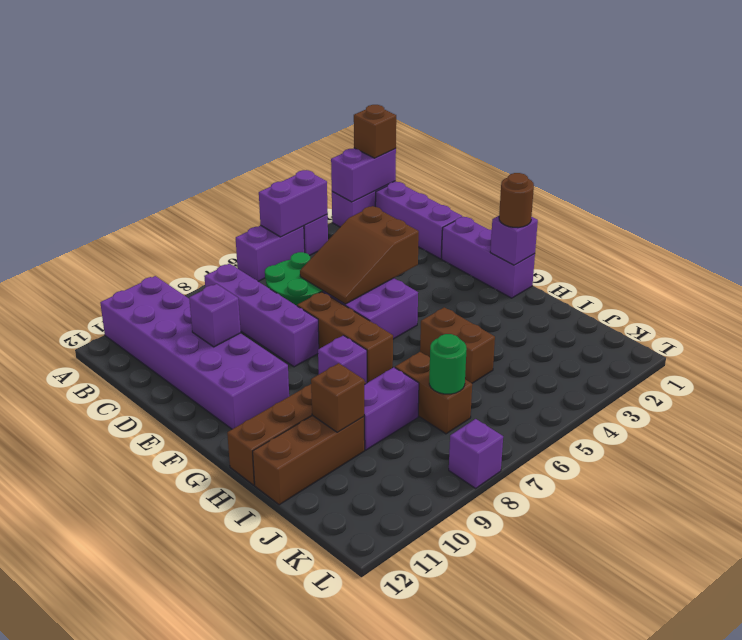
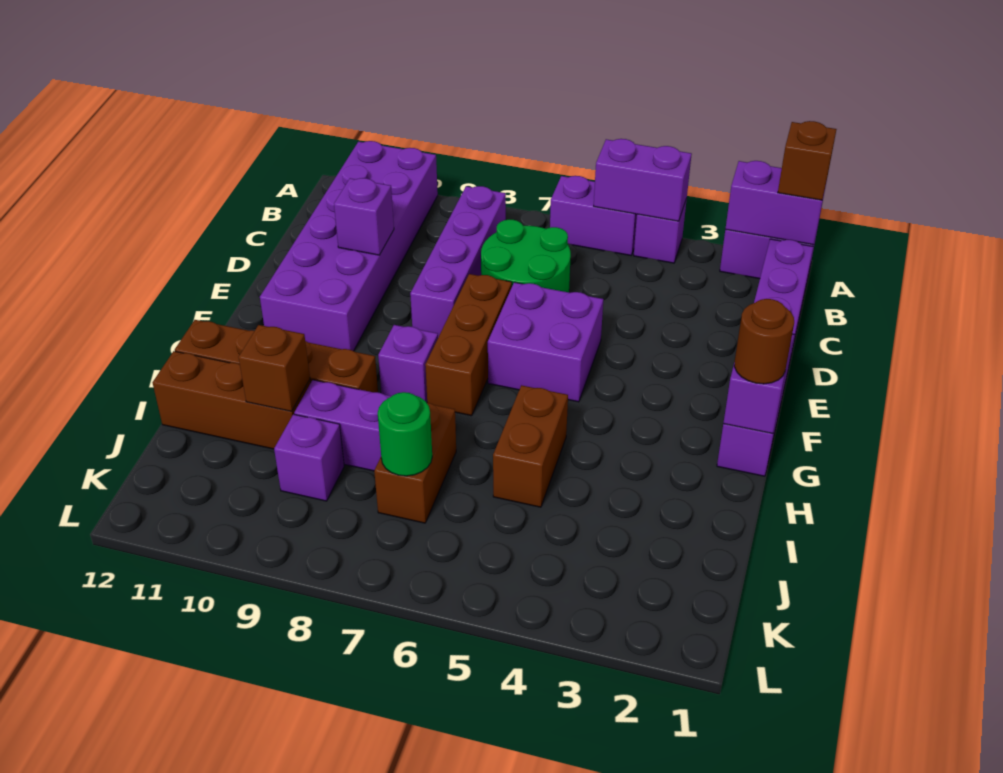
brown 2x3 slope [300,206,419,304] -> none
purple 1x1 brick [449,419,503,488] -> purple 1x1 brick moved to [274,414,344,501]

